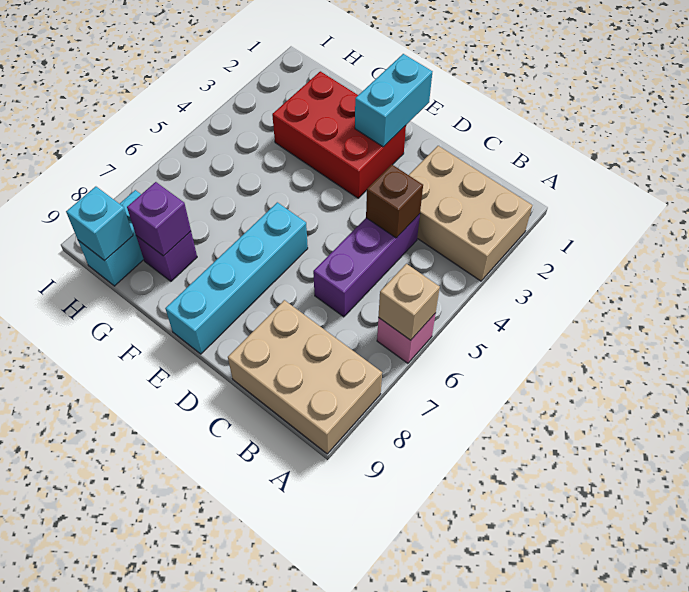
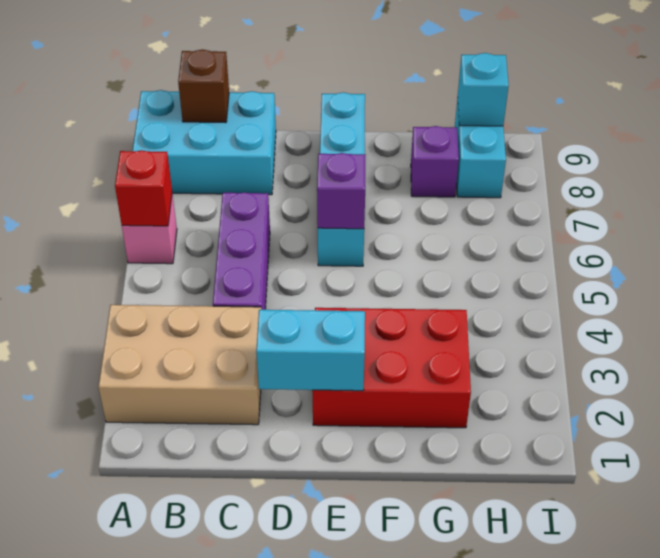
tan 1x1 brick [378,264,440,340] -> red 1x1 brick [115,150,172,226]
tan 2x3 brick [228,300,382,454] -> cyan 2x3 brick [133,90,276,195]
brown 1x1 brick [366,165,423,238] -> brown 1x1 brick moved to [178,49,229,123]
cyan 1x2 brick [355,54,432,147] -> cyan 1x2 brick turned to [256,309,365,391]
purple 1x1 brick [127,182,191,256] -> purple 1x1 brick moved to [317,153,366,229]

